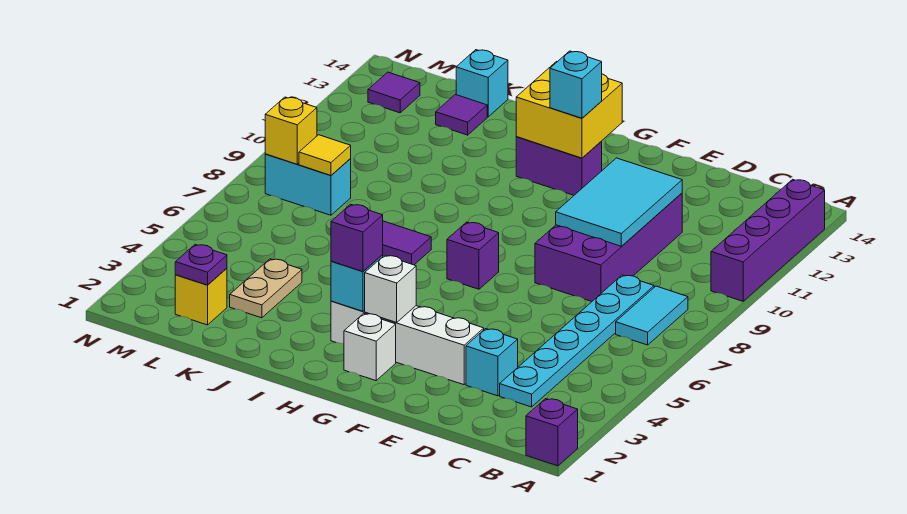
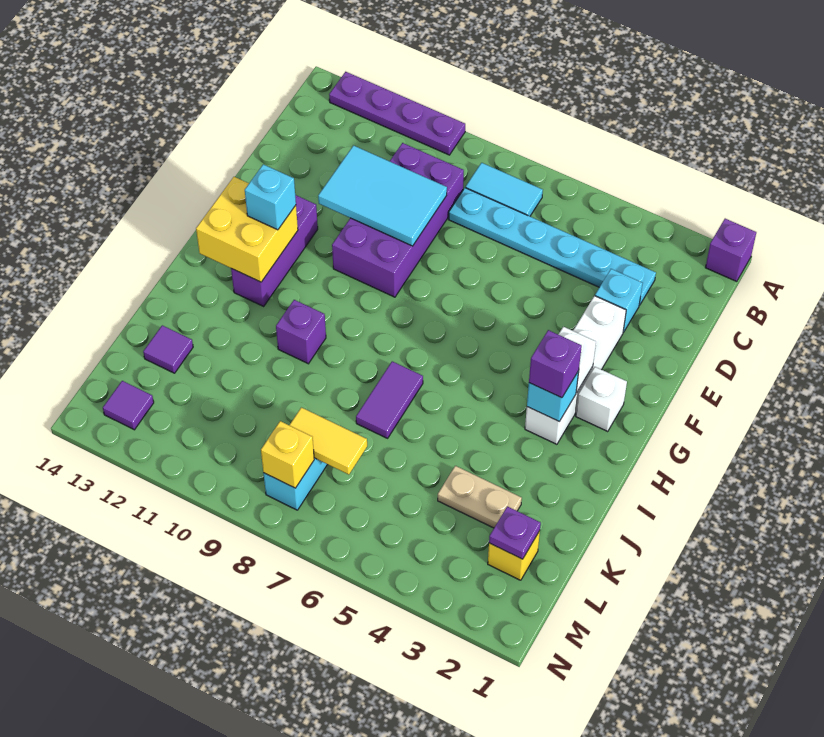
purple 1x4 brick [711,179,825,301] -> purple 1x4 plate [329,72,465,155]
purple 2x4 brick [535,193,682,302] -> purple 2x4 brick turned to [332,143,464,297]
purple 1x1 brick [447,222,499,289] -> purple 1x1 brick moved to [276,300,326,364]
purple 1x2 brick [516,137,602,195] -> purple 1x3 brick [231,195,318,306]
cyan 1x1 brick [456,50,508,117] -> none
yellow 1x1 tile [299,135,351,176] -> yellow 1x2 tile [289,407,367,475]

